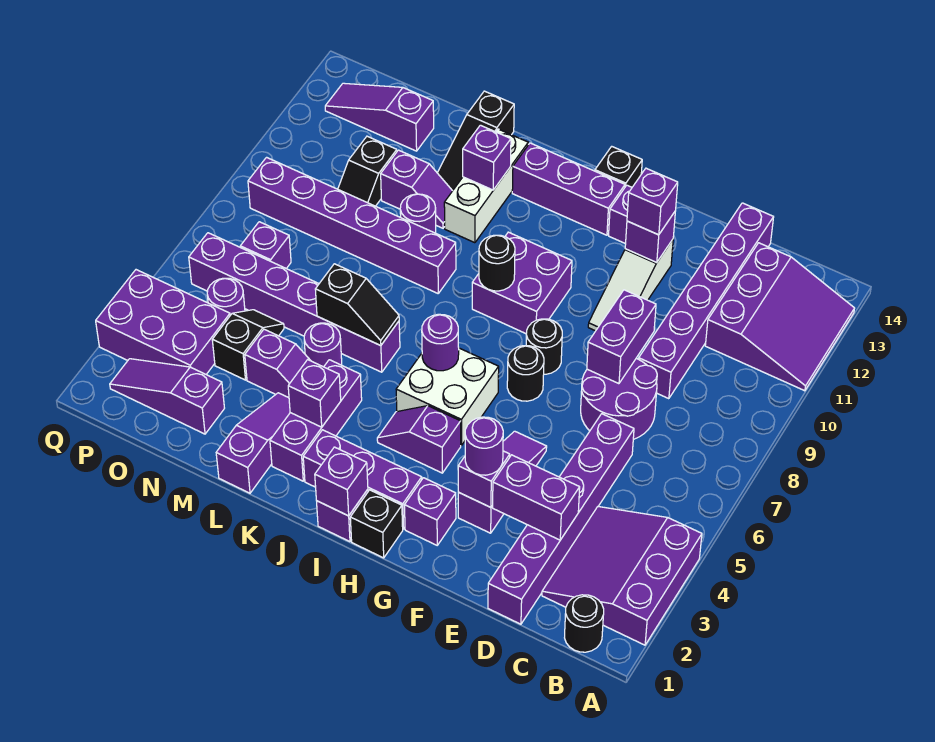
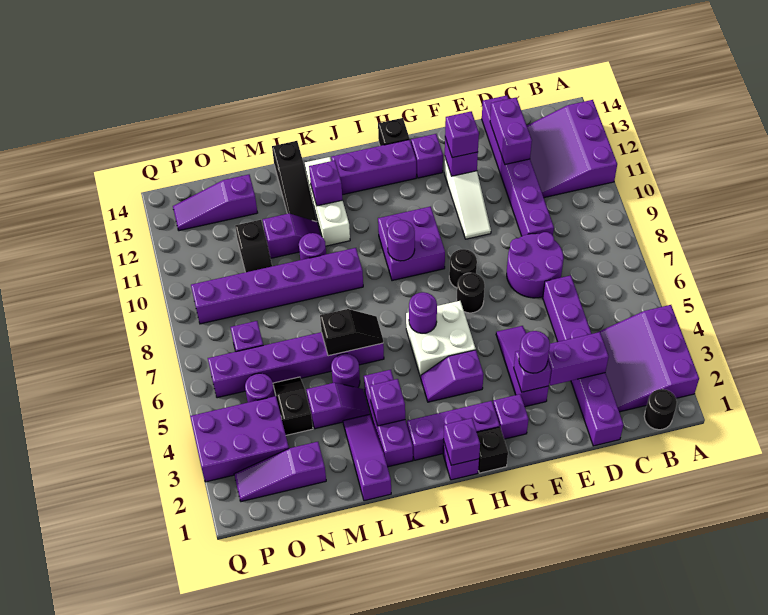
purple 3x3 slope [705,243,854,391] -> purple 3x3 slope turned to [527,100,617,198]
purple 1x2 brick [587,290,656,384] -> purple 1x2 brick moved to [490,98,532,164]
black 1x1 round brick [479,235,515,291] -> purple 1x1 round brick [387,220,415,261]

